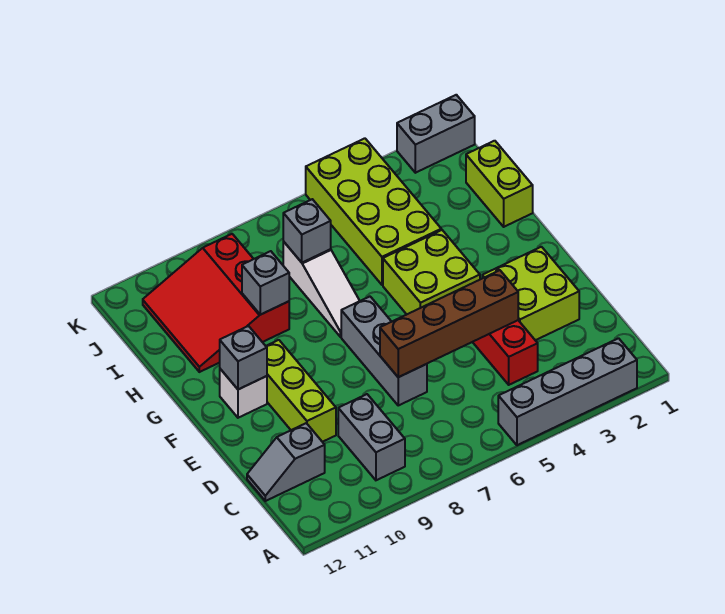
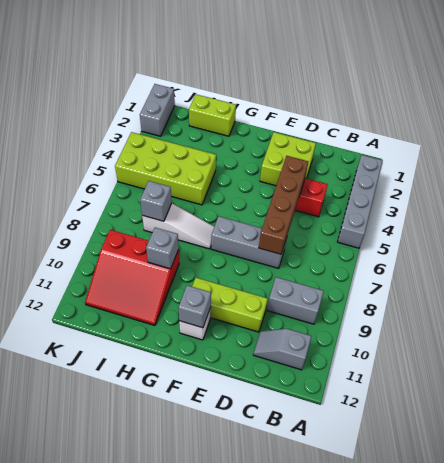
grey 1x2 slope [247,423,325,501] -> grey 1x2 slope turned to [253,329,312,370]
lime 2x2 brick [383,230,480,314] -> none

